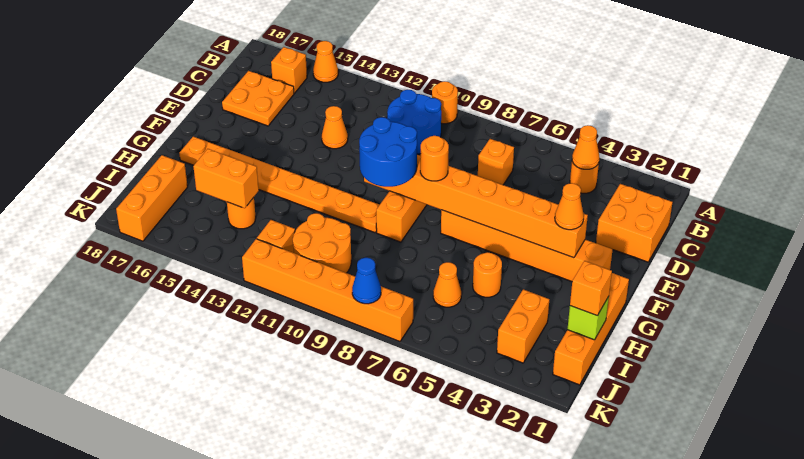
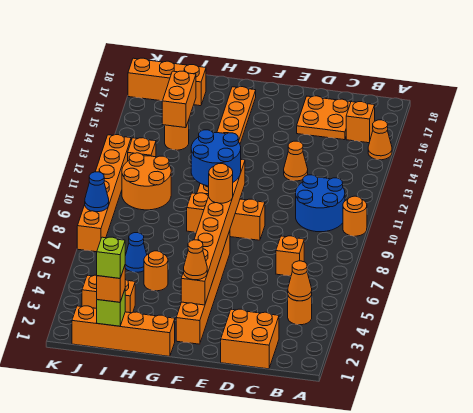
none -> lime 1x1 brick [97,237,125,278]
orange 1x1 cone [433,262,461,307] -> blue 1x1 cone [125,233,147,272]

